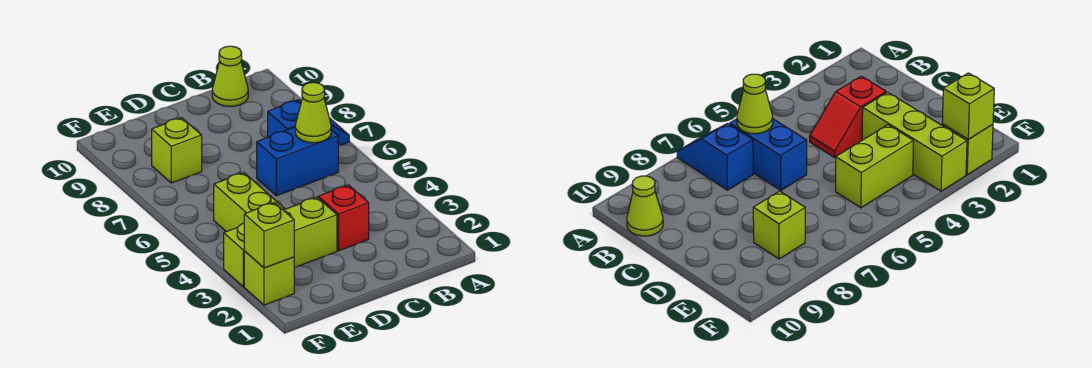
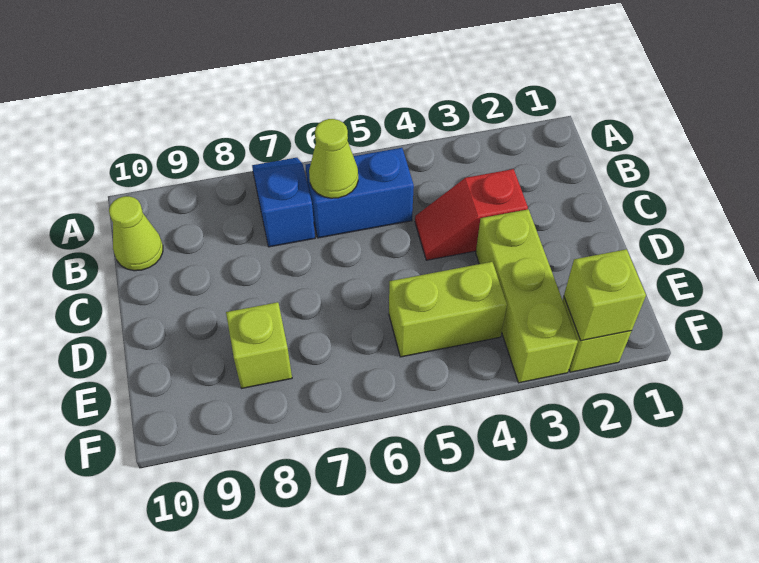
blue 1x2 brick [257,127,338,196] -> blue 1x2 brick turned to [306,148,414,238]

